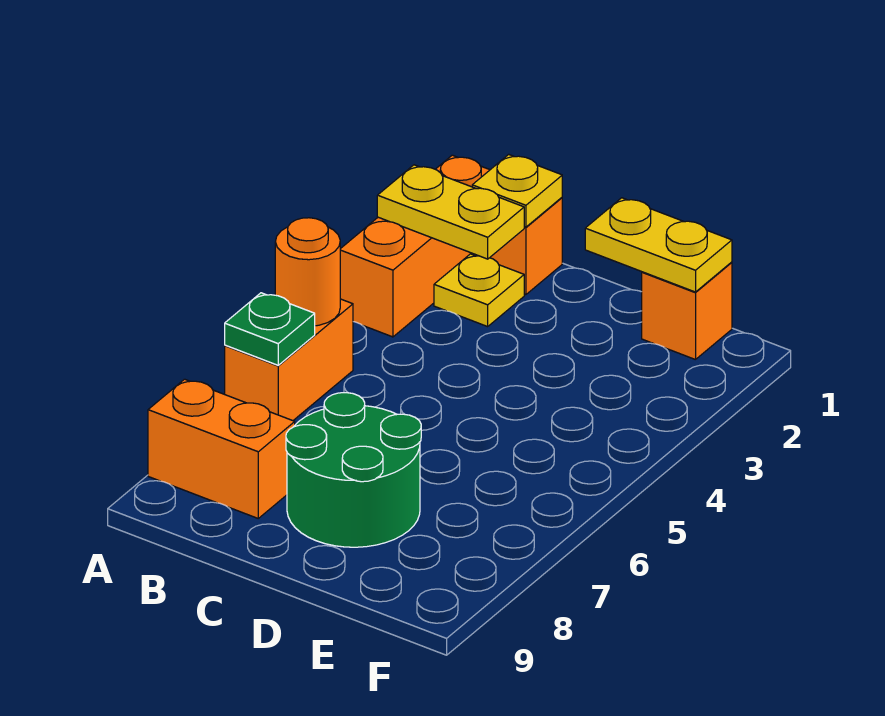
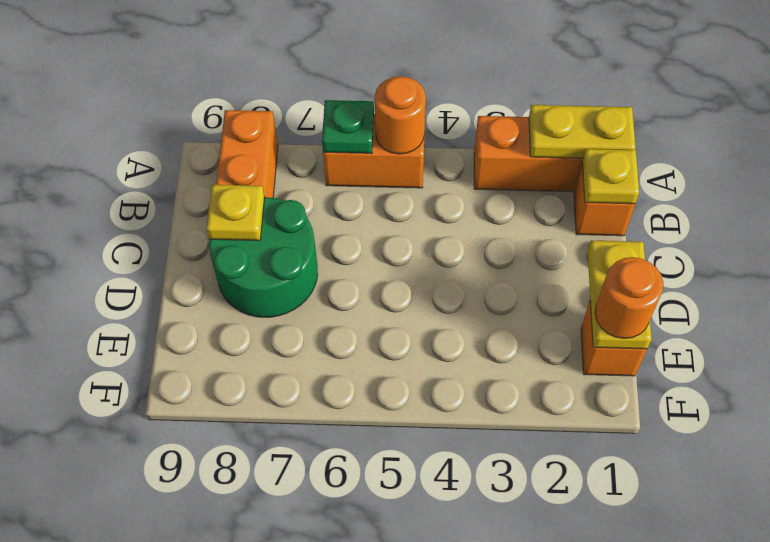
yellow 1x2 plate [377,165,524,259] -> yellow 1x2 plate turned to [529,105,636,158]
yellow 1x1 plate [434,254,524,327] -> yellow 1x1 plate moved to [206,185,265,241]
none -> orange 1x1 round brick [595,257,663,339]

